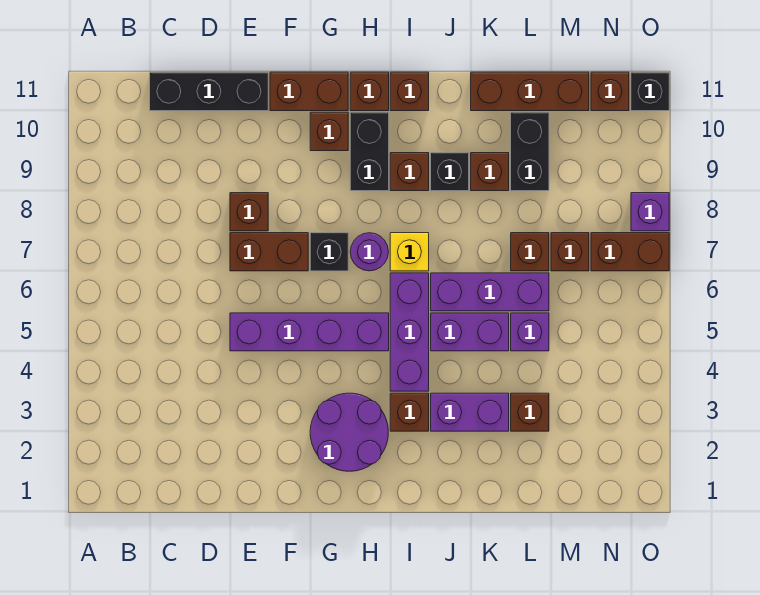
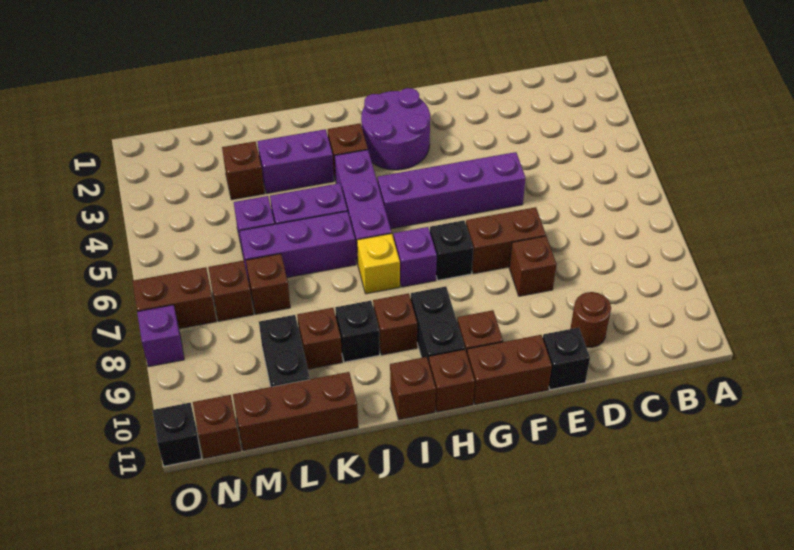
black 1x3 brick [150,72,268,111] -> black 1x1 brick [543,327,590,390]
none -> brown 1x1 round brick [570,292,611,347]
purple 1x1 round brick [350,233,388,271] -> purple 1x1 brick [394,227,437,287]

